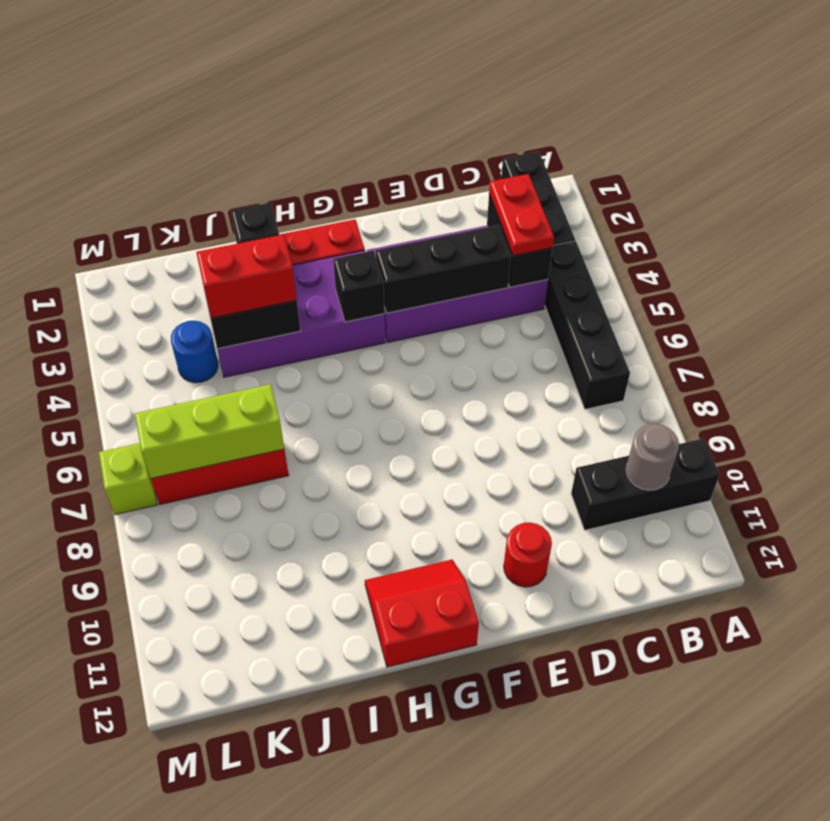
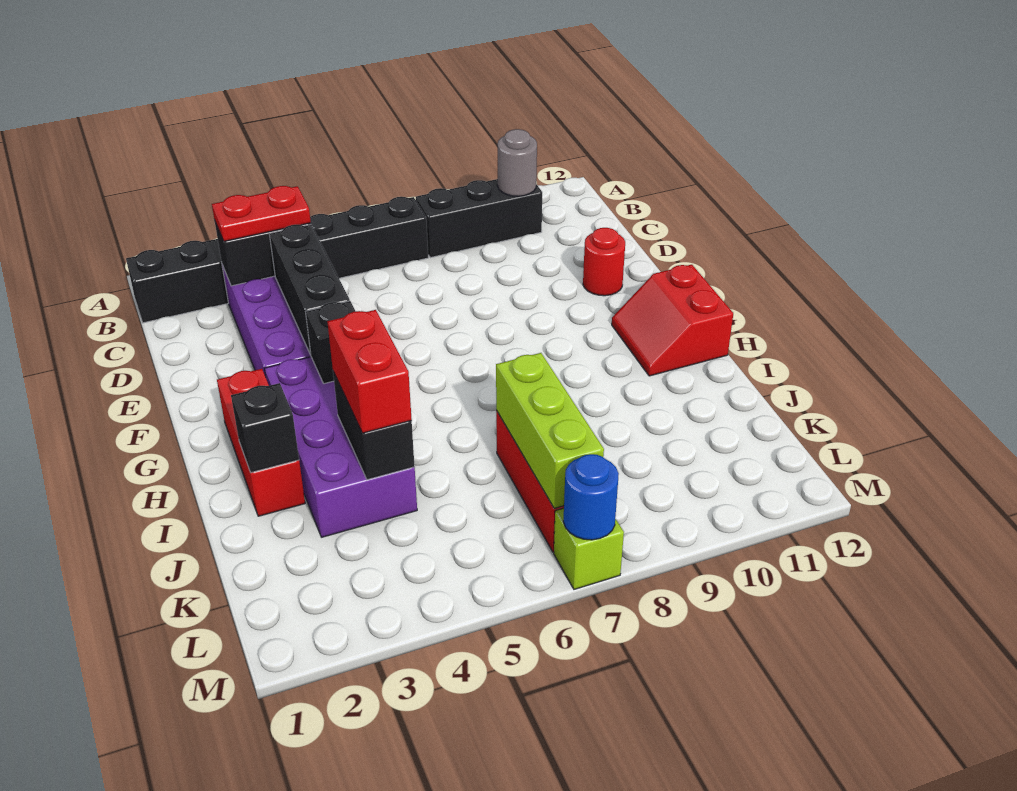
black 1x3 brick [571,438,720,530] -> black 1x3 brick turned to [416,179,542,258]
blue 1x1 round brick [171,321,218,383] -> blue 1x1 round brick moved to [563,454,619,540]

